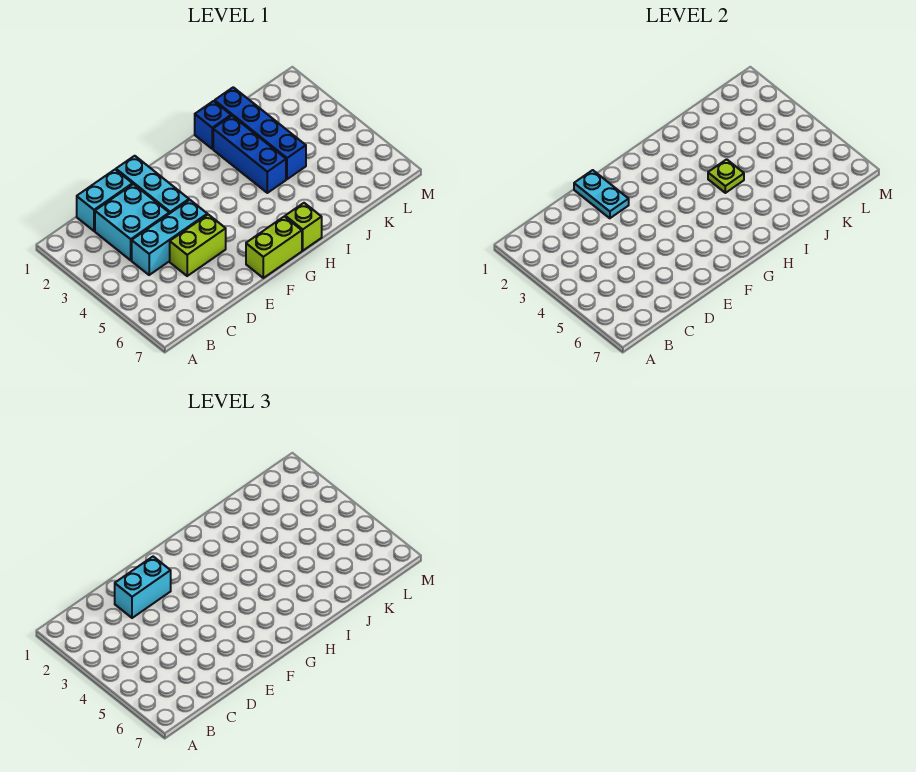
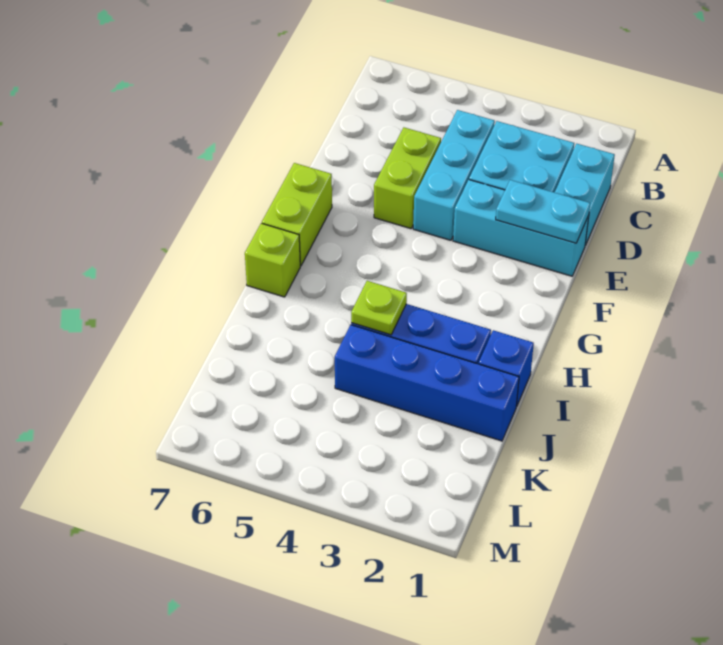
cyan 1x2 brick [115,557,171,618] -> none

